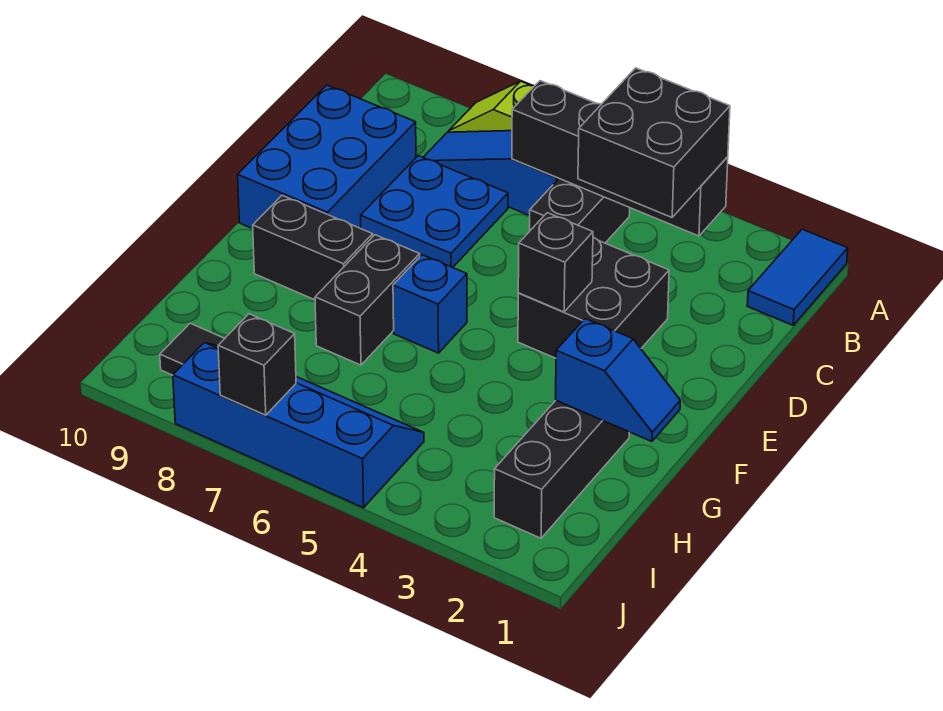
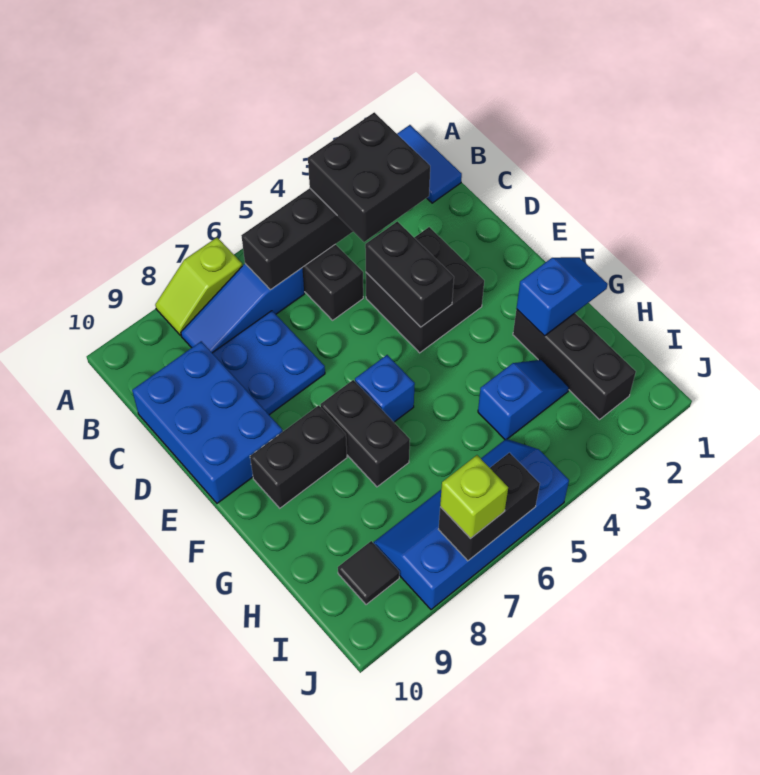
black 1x1 brick [518,213,593,312] -> black 1x2 brick [365,221,454,327]
none -> blue 1x2 slope [478,360,569,439]
black 1x1 brick [218,314,296,415] -> black 1x2 brick [438,453,540,561]
none -> lime 1x1 brick [440,455,508,539]

